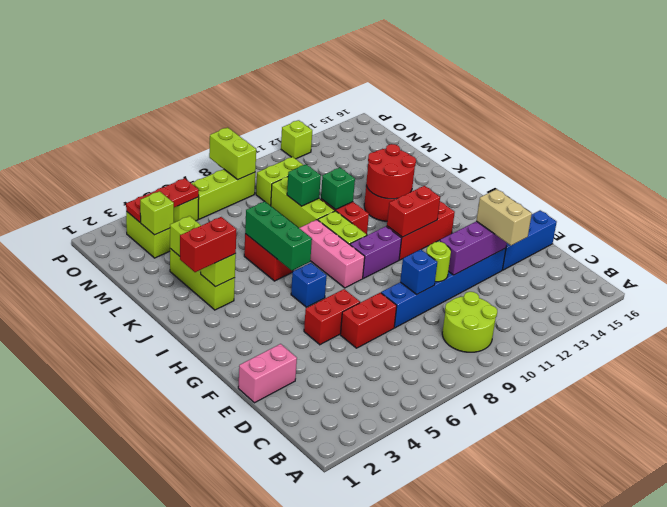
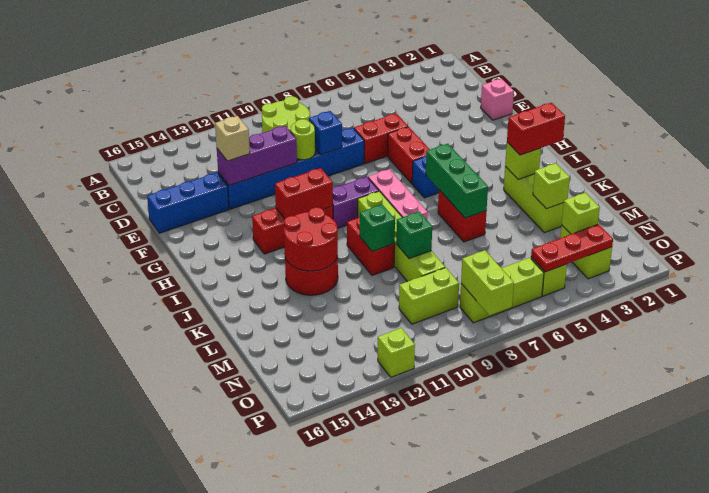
tan 1x2 brick [476,189,532,245] -> tan 1x1 brick [215,116,250,161]
pink 1x2 brick [238,344,297,403] -> pink 1x1 brick [481,79,514,120]
red 1x2 brick [304,289,360,345] -> red 1x2 brick turned to [388,127,430,183]

